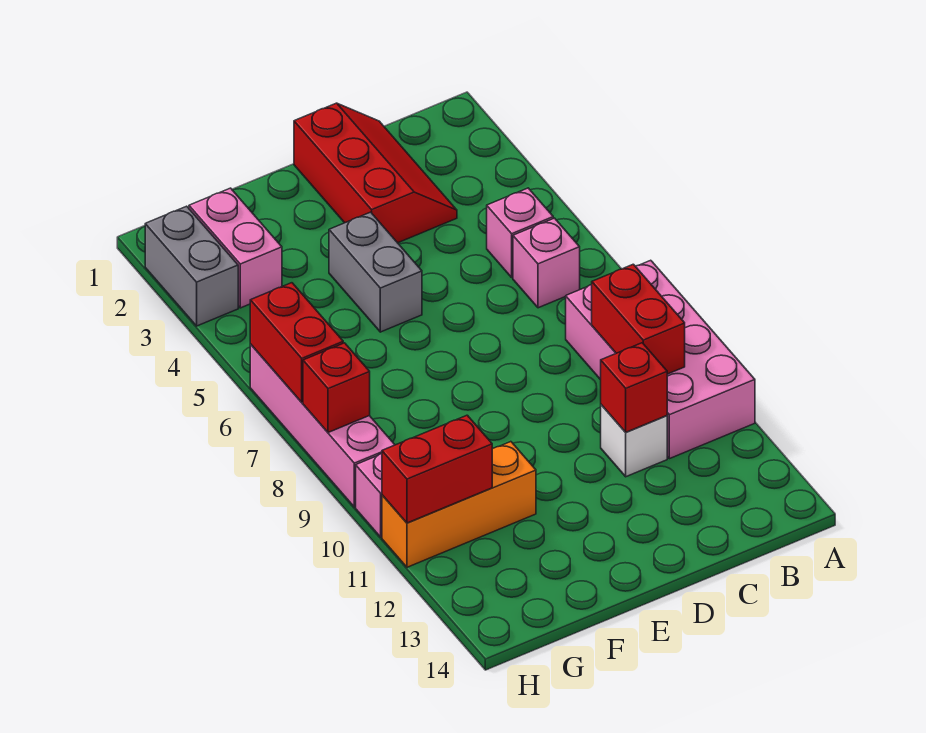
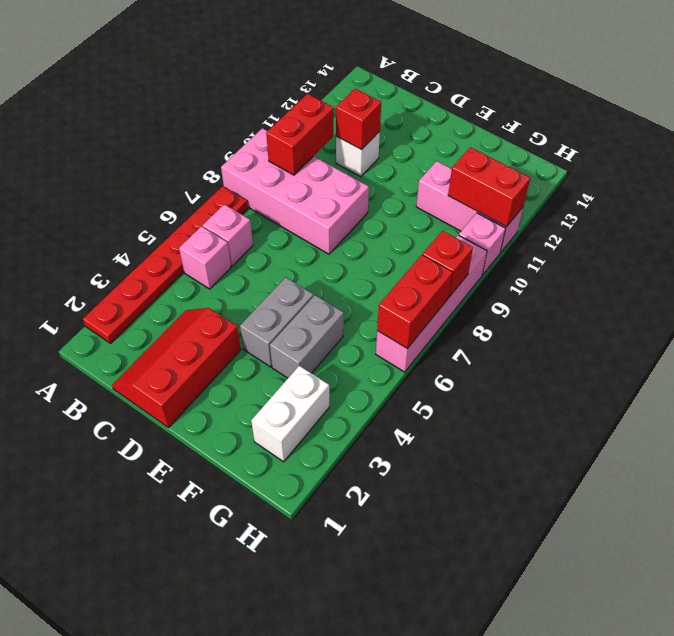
none -> red 1x6 plate [83,186,248,343]
pink 2x4 brick [566,260,755,459] -> pink 2x4 brick turned to [221,128,369,254]
orange 1x3 brick [382,442,536,567] -> pink 1x3 brick [416,161,523,253]
pink 1x2 brick [189,188,282,308] -> white 1x2 brick [251,366,329,462]
grey 1x2 brick [145,206,238,326] -> grey 1x2 brick moved to [270,295,344,378]

